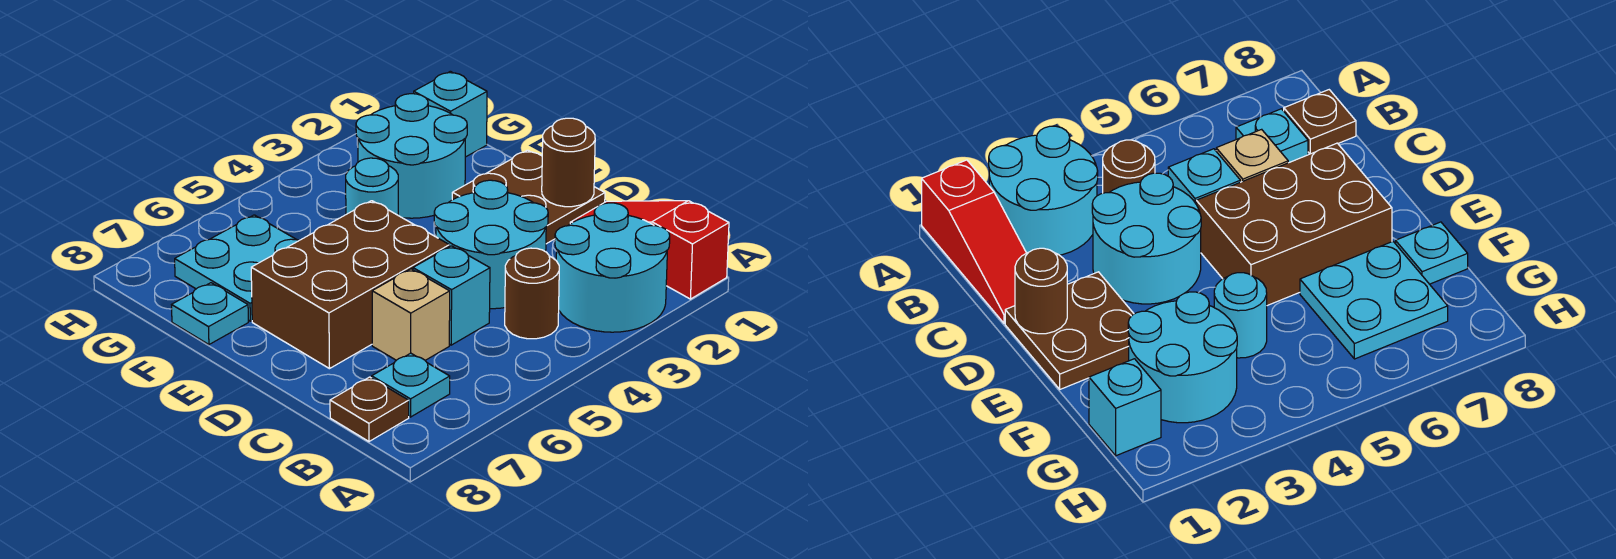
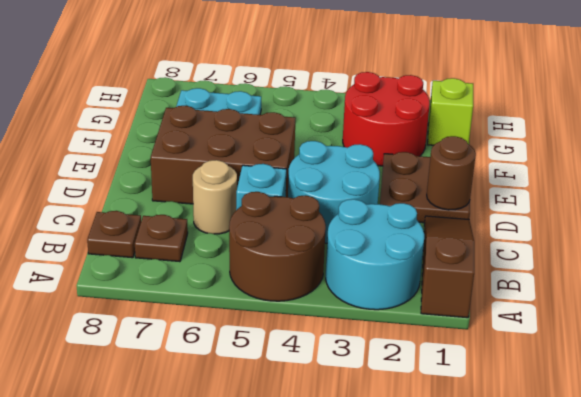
red 1x3 slope [570,201,729,299] -> brown 1x3 slope [421,216,474,318]
brown 1x1 round brick [505,248,559,339] -> brown 2x2 round brick [229,192,326,301]
cyan 1x1 plate [372,353,450,417] -> brown 1x1 plate [135,215,188,262]
tan 1x1 brick [372,269,450,360] -> tan 1x1 round brick [193,160,237,234]
cyan 2x2 round brick [356,94,467,218] -> red 2x2 round brick [343,72,430,166]
cyan 1x1 round brick [346,158,398,215] -> none
cyan 1x1 plate [172,283,248,345] -> none
cyan 1x1 brick [414,71,487,157] -> lime 1x1 brick [428,78,473,145]

